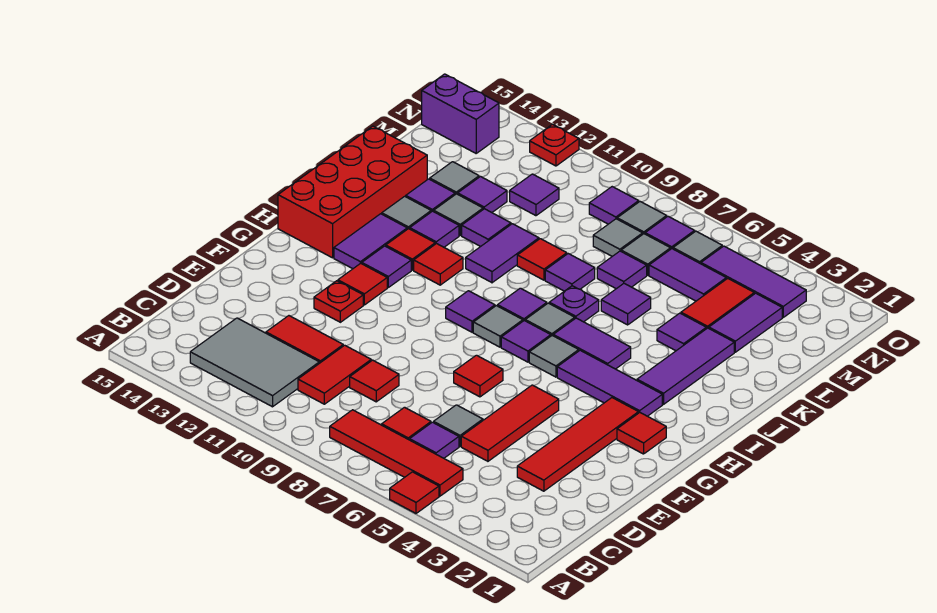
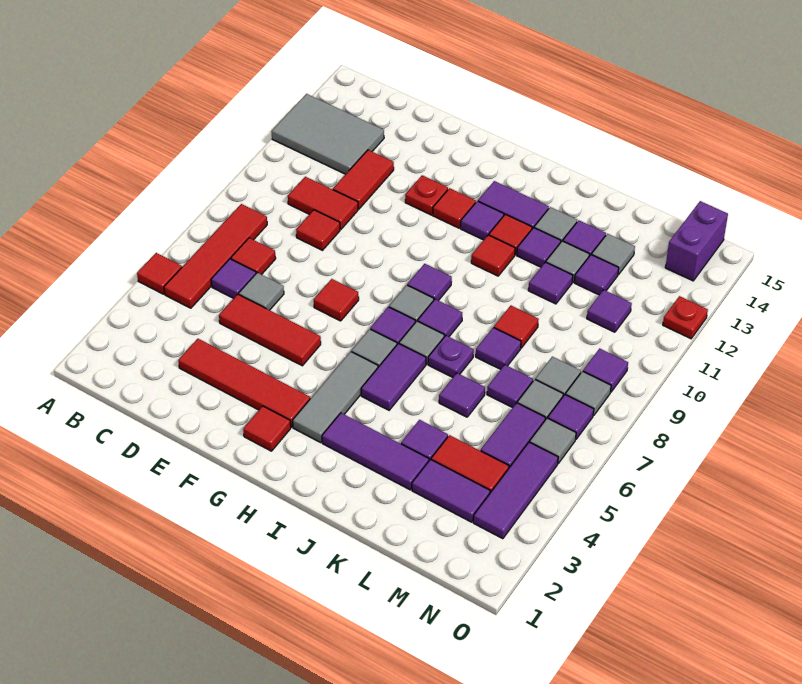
grey 2x3 tile [190,318,319,407] -> grey 2x3 tile turned to [271,94,384,174]
purple 1x3 tile [557,350,662,416] -> grey 1x3 tile [293,352,378,443]
red 2x4 brick [278,126,427,258] -> none
purple 1x2 tile [466,224,539,283] -> none

